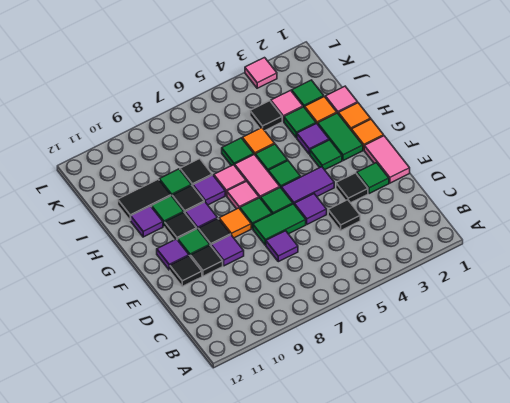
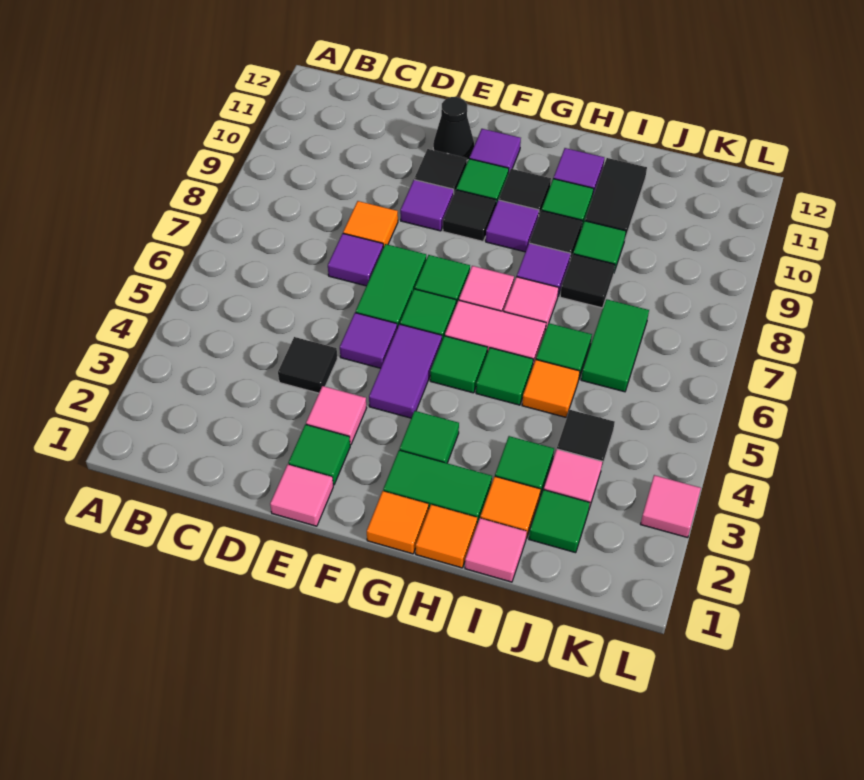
pink 1x2 tile [364,136,410,183] -> pink 1x1 tile [270,464,333,526]
black 1x1 tile [336,173,368,203] -> pink 1x1 tile [306,386,366,445]
black 1x1 tile [170,256,202,286] -> black 1x1 cone [433,97,474,160]
orange 1x1 tile [219,208,251,238] -> orange 1x1 tile moved to [343,201,398,247]
purple 1x1 tile [297,123,329,154] -> none
none -> green 1x2 tile [581,299,649,392]

